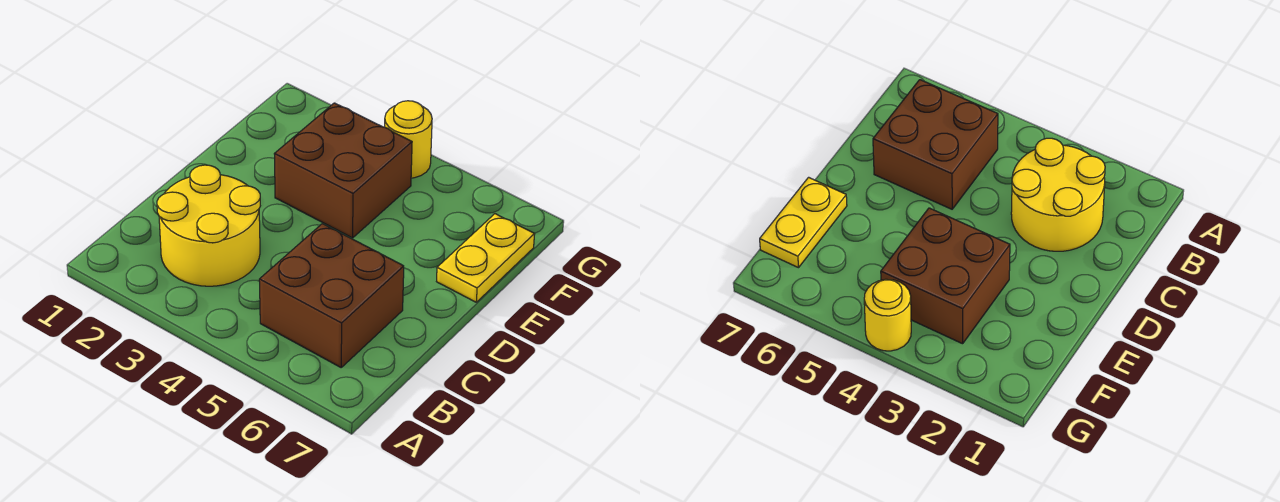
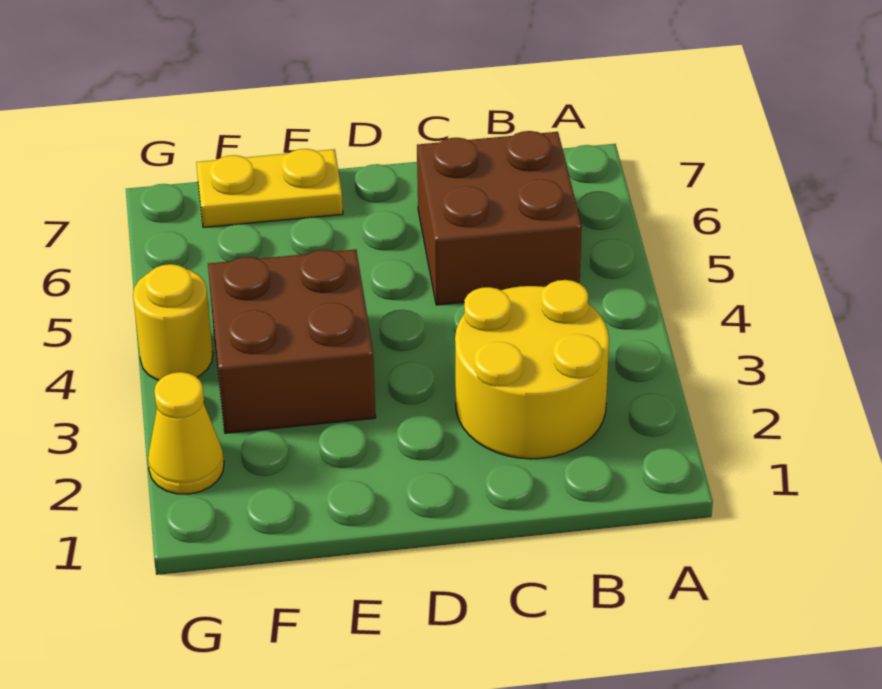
none -> yellow 1x1 cone [148,372,224,494]

